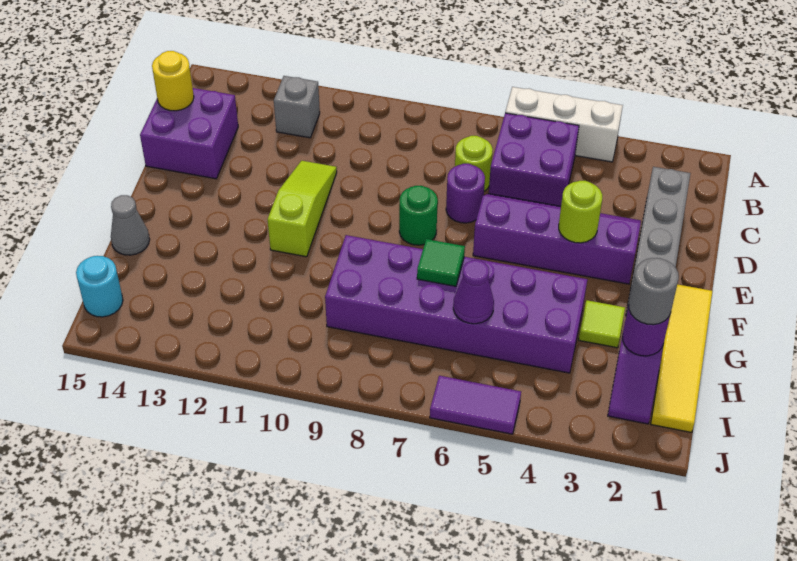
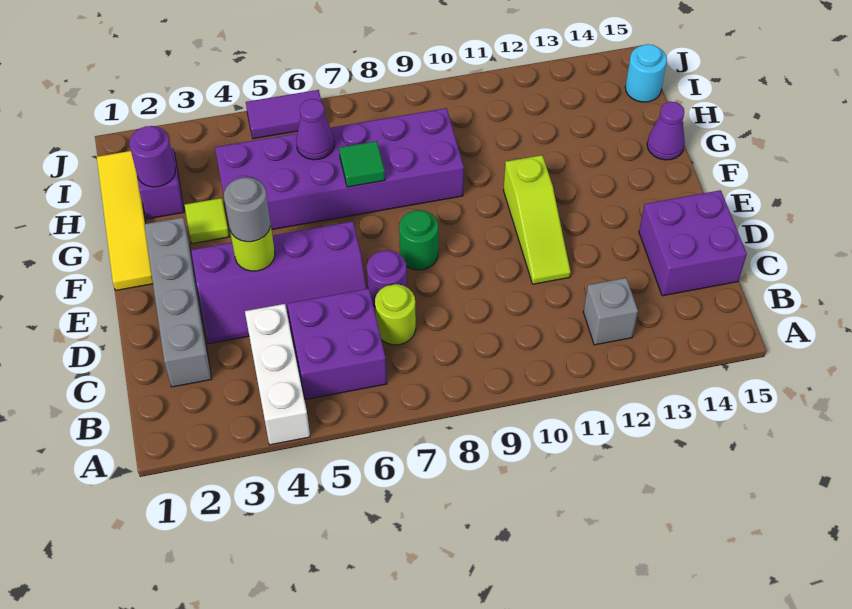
white 1x3 brick [505,87,623,162] -> white 1x3 brick turned to [245,304,310,445]
yellow 1x1 round brick [152,51,194,111] -> none
grey 1x1 cone [111,195,150,255] -> purple 1x1 cone [647,102,685,160]
grey 1x1 round brick [629,258,679,325] -> grey 1x1 round brick moved to [224,177,270,242]

